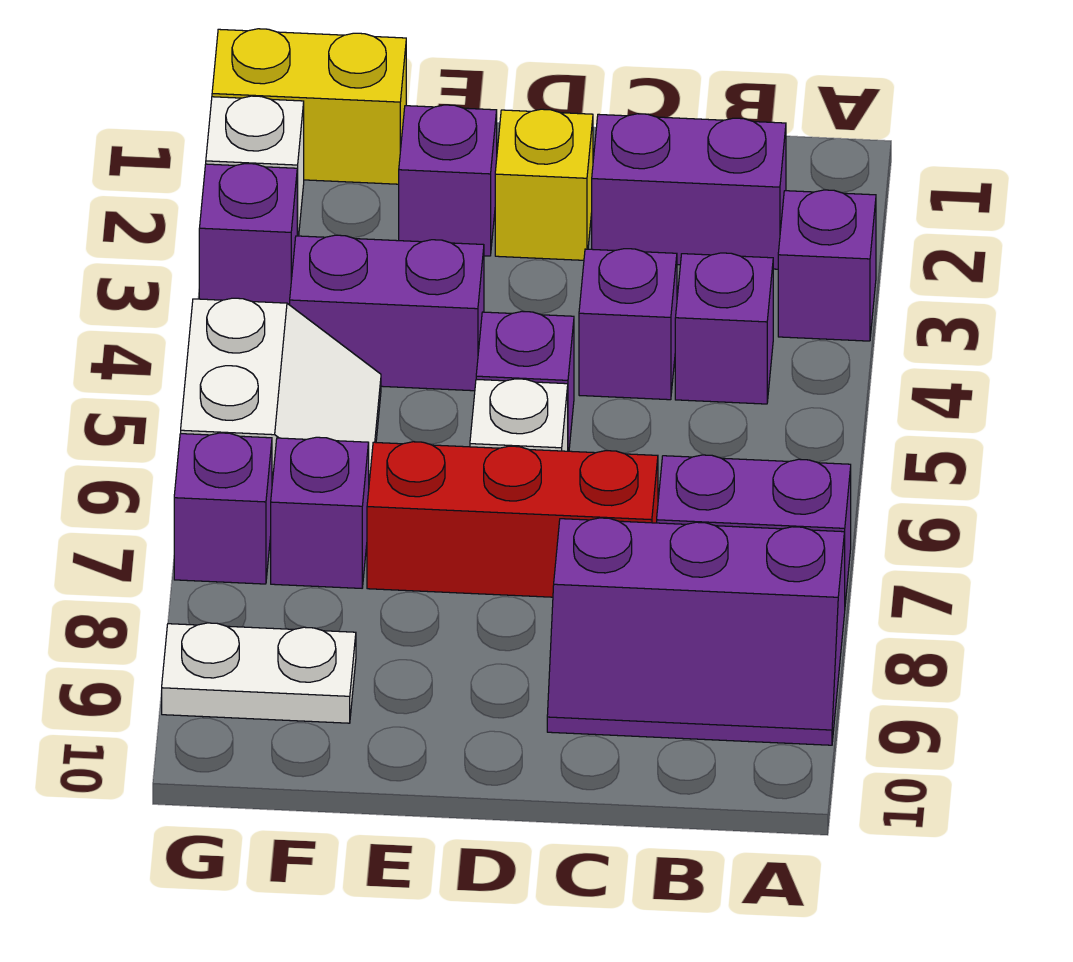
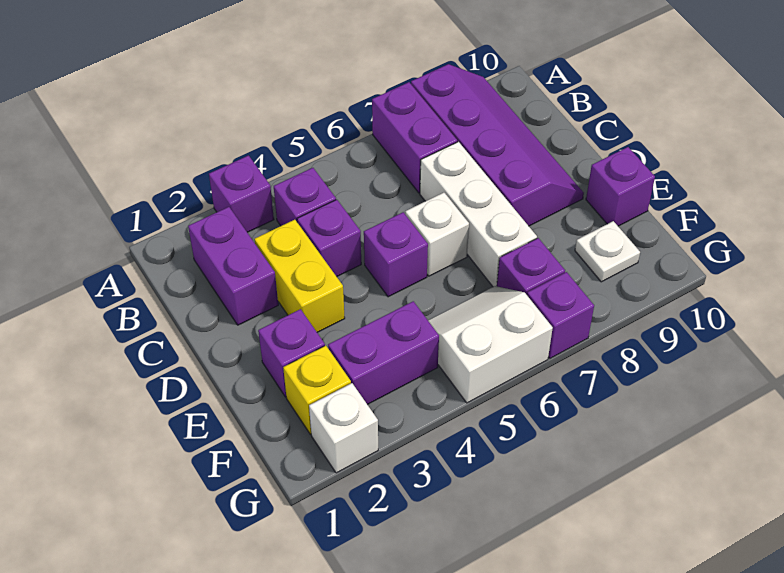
purple 2x3 slope [547,518,845,745] -> purple 2x4 slope [411,64,584,226]
red 1x3 brick [367,442,658,597] -> white 1x3 brick [420,142,537,287]
yellow 1x1 brick [495,109,593,260] -> yellow 1x1 brick moved to [283,346,351,434]
purple 1x2 brick [290,235,484,391] -> purple 1x2 brick turned to [328,301,439,405]
yellow 1x2 brick [212,29,406,184] -> yellow 1x2 brick moved to [254,220,345,332]
white 1x2 plate [162,623,356,723] -> white 1x1 plate [575,221,640,282]
purple 1x1 brick [199,164,297,305] -> purple 1x1 brick moved to [586,147,655,226]

